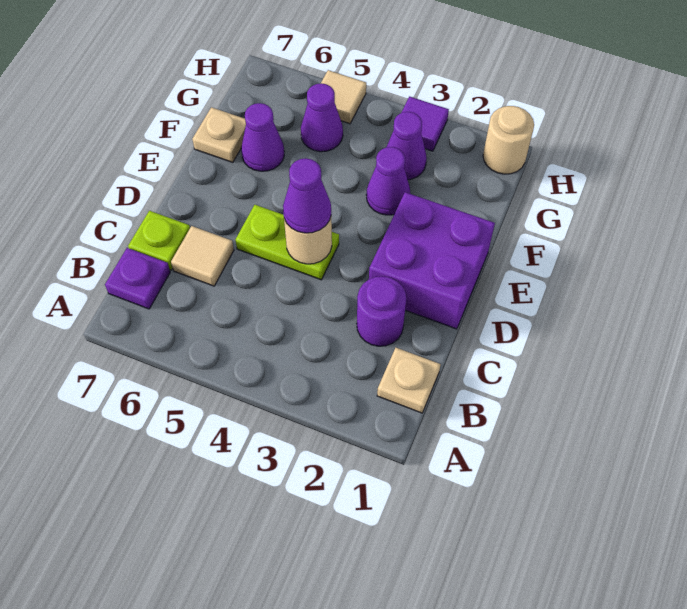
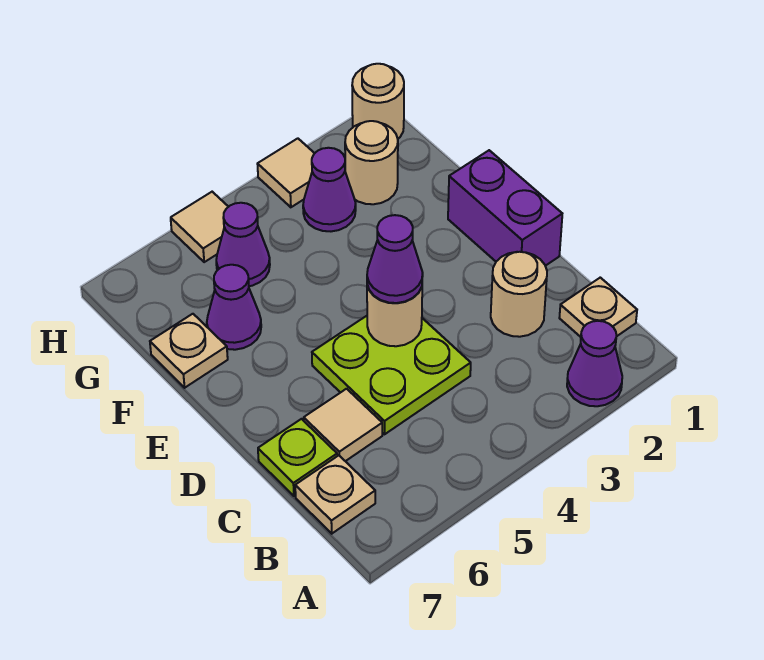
purple 1x1 plate [105,248,170,309] -> tan 1x1 plate [295,455,375,534]
purple 1x1 round brick [357,276,406,346] -> tan 1x1 round brick [491,252,547,337]
purple 2x2 brick [369,192,495,329] -> purple 1x2 brick [448,150,562,266]
lime 1x2 plate [236,205,339,280] -> lime 2x2 plate [312,316,471,434]
purple 1x1 cone [366,147,410,215] -> purple 1x1 cone moved to [567,321,622,406]
none -> tan 1x1 round brick [345,121,398,204]
purple 1x1 tile [401,97,449,151] -> tan 1x1 tile [258,138,315,207]

